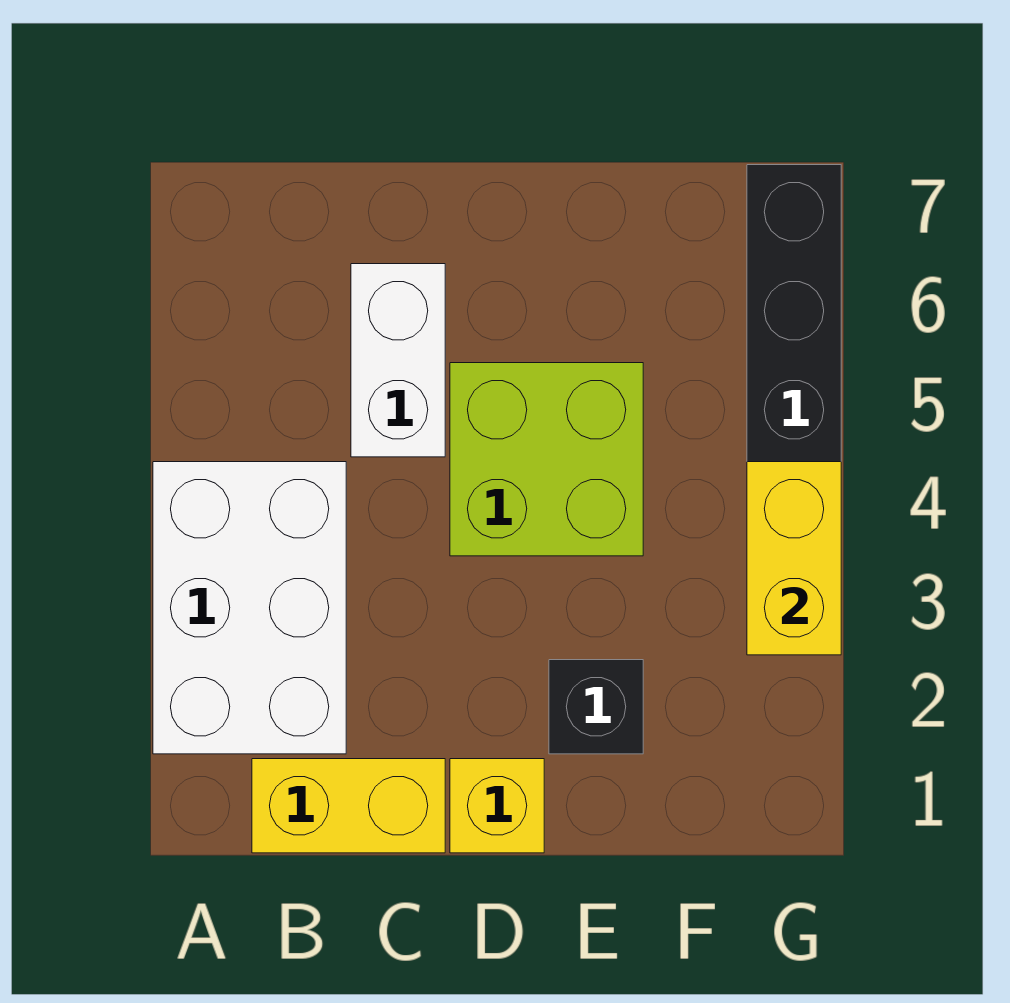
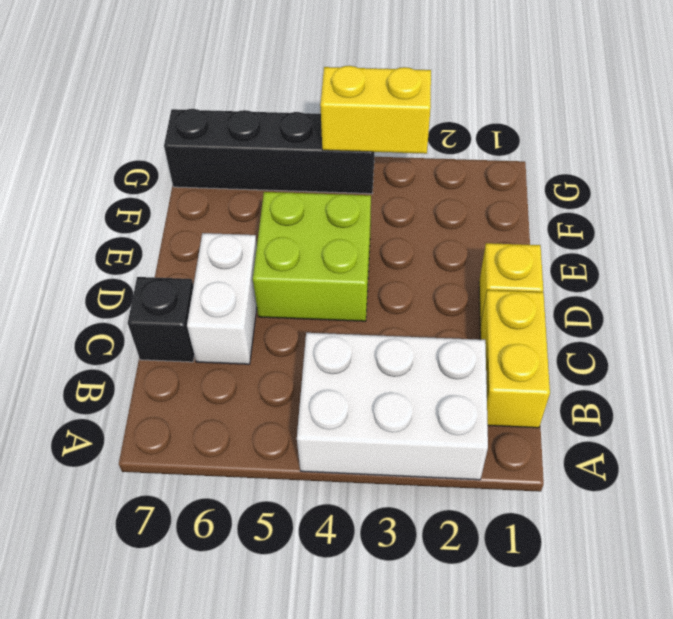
white 1x2 brick [351,264,445,457] -> white 1x2 brick turned to [187,233,257,364]
black 1x1 brick [549,660,643,754] -> black 1x1 brick moved to [128,277,194,362]

